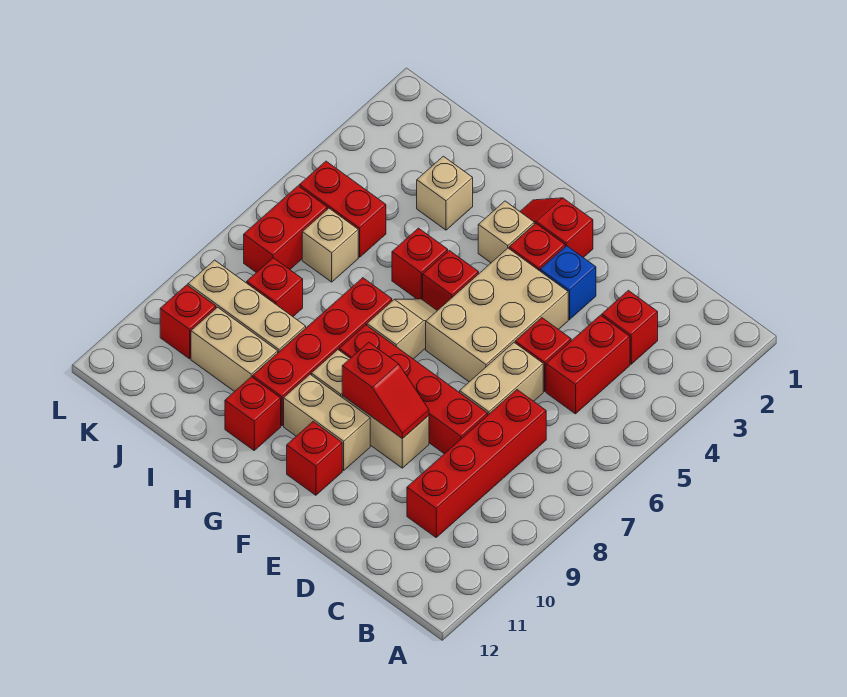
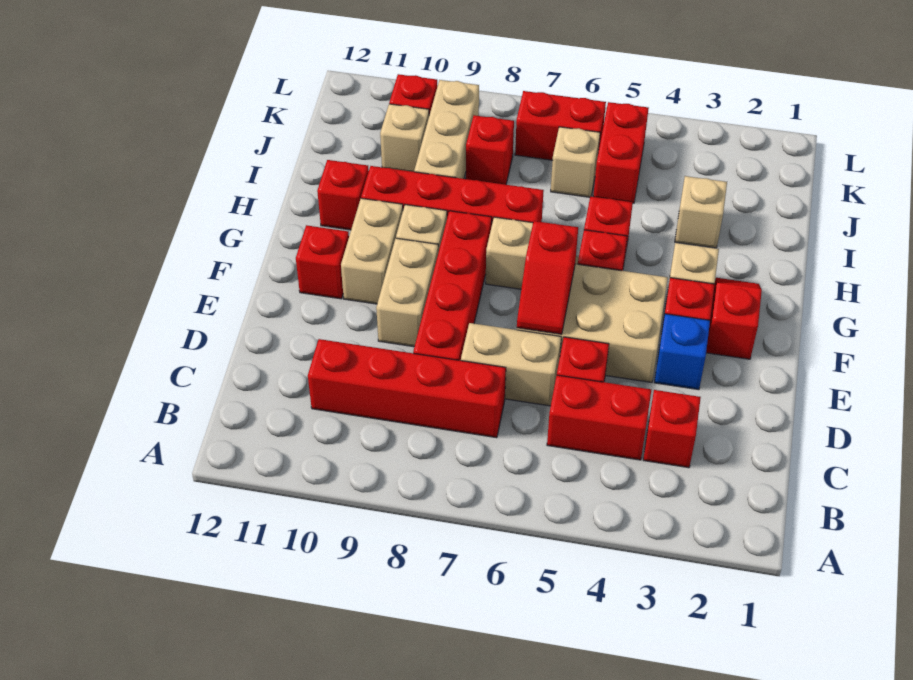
red 1x2 slope [342,342,429,439] -> red 1x2 slope moved to [517,221,578,334]
tan 1x2 brick [191,307,278,392] -> tan 1x1 brick [380,104,429,172]

